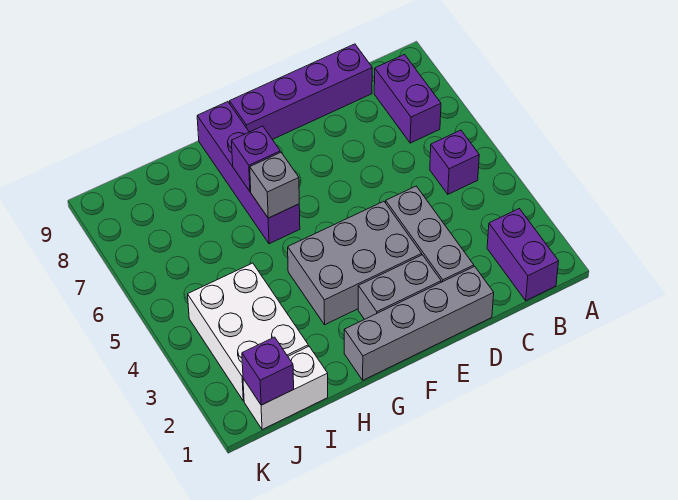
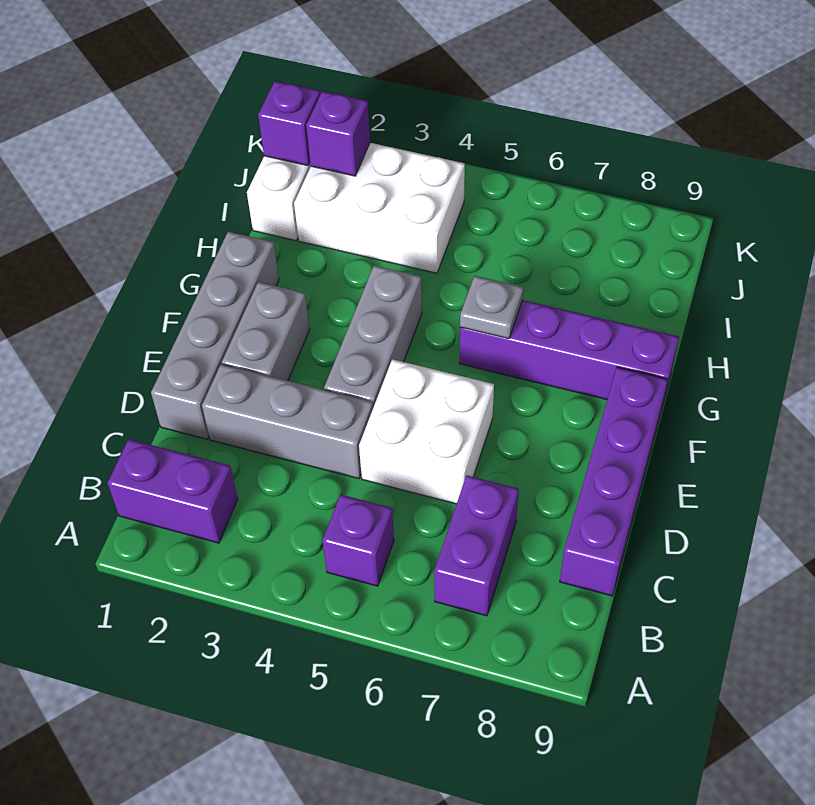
purple 1x2 brick [374,55,441,143] -> purple 1x2 brick turned to [434,475,519,616]
none -> white 2x2 brick [359,359,494,504]
grey 2x3 brick [288,201,422,325] -> grey 1x3 brick [324,266,422,407]
grey 1x1 brick [250,152,299,218] -> grey 1x1 plate [460,276,523,339]
purple 1x1 brick [232,126,280,191] -> purple 1x1 brick moved to [306,91,370,176]

